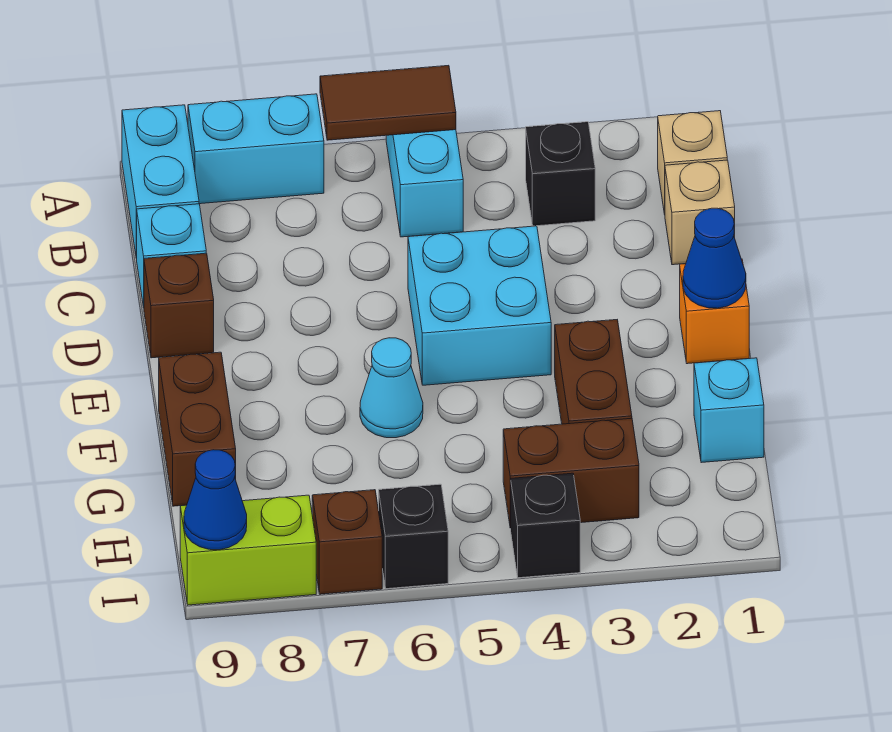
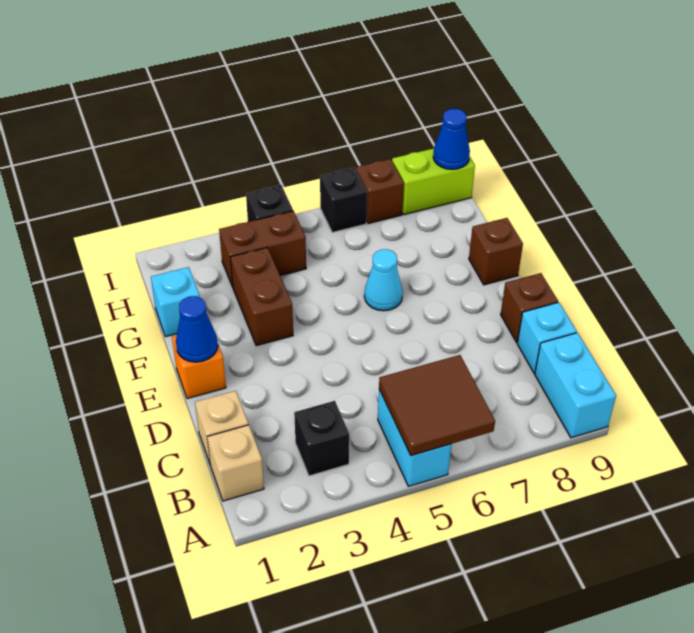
brown 1x2 tile [320,65,456,140] -> brown 2x2 tile [379,355,495,456]
cyan 1x2 brick [188,94,324,204] -> none
cyan 2x2 brick [408,226,551,385] -> none
brown 1x2 brick [159,352,236,506] -> brown 1x1 brick [469,218,523,285]

